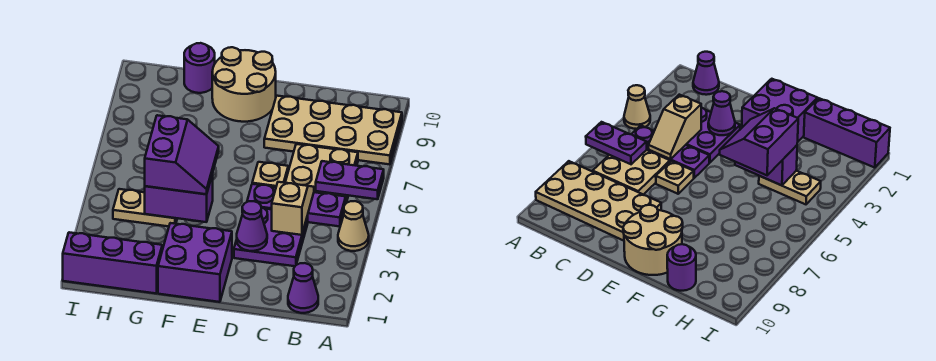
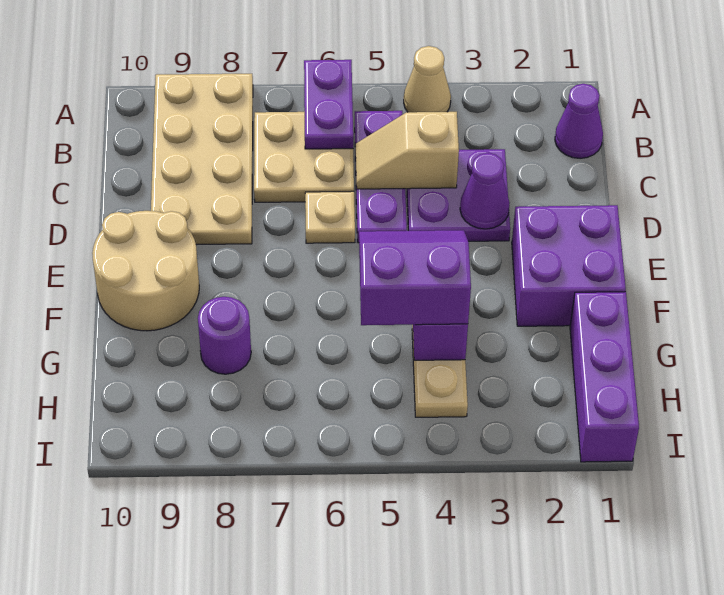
purple 1x1 round brick [184,43,215,93] -> purple 1x1 round brick moved to [198,297,251,374]

